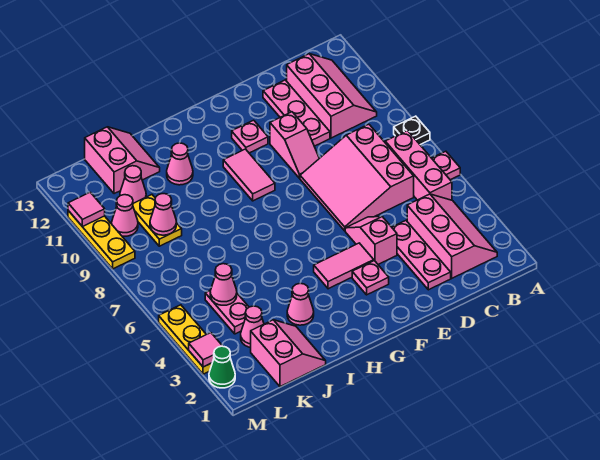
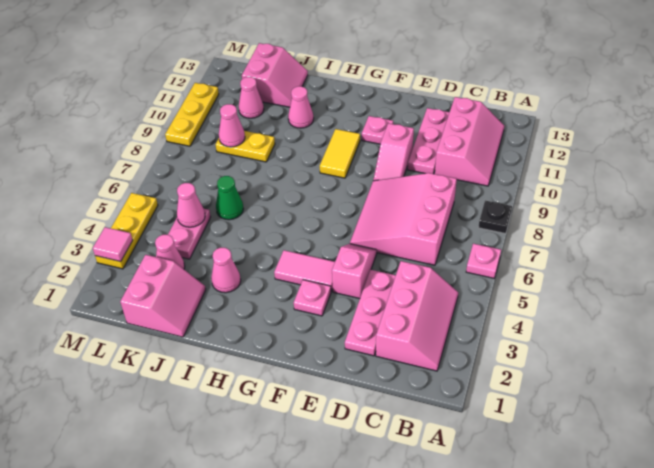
pink 1x3 brick [385,130,452,200] -> none
pink 1x2 tile [223,149,275,201] -> yellow 1x2 tile [320,129,360,178]
yellow 1x2 plate [133,195,182,246] -> yellow 1x2 plate turned to [216,131,275,162]
pink 1x1 cone [112,195,138,236] -> none
green 1x1 cone [209,346,235,388] -> green 1x1 cone moved to [216,176,243,220]
pink 1x1 tile [68,192,105,227] -> none

